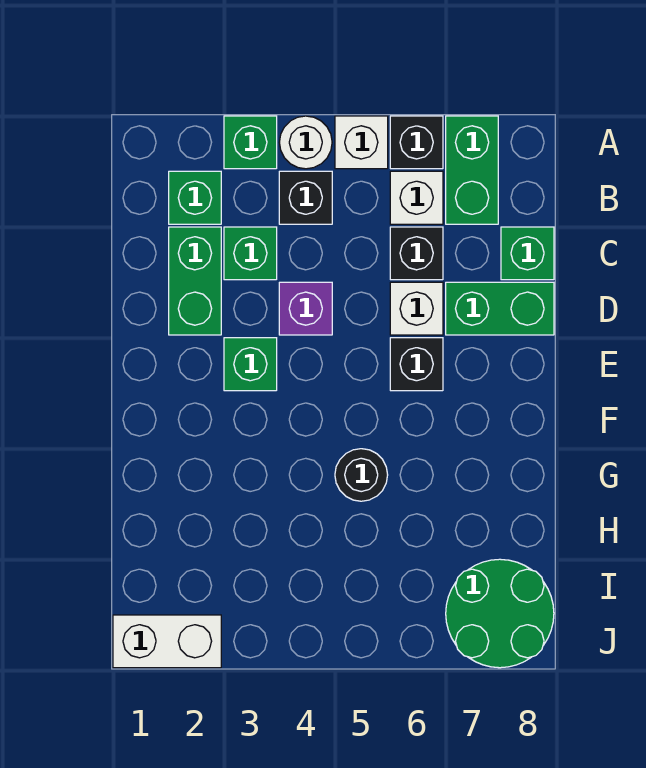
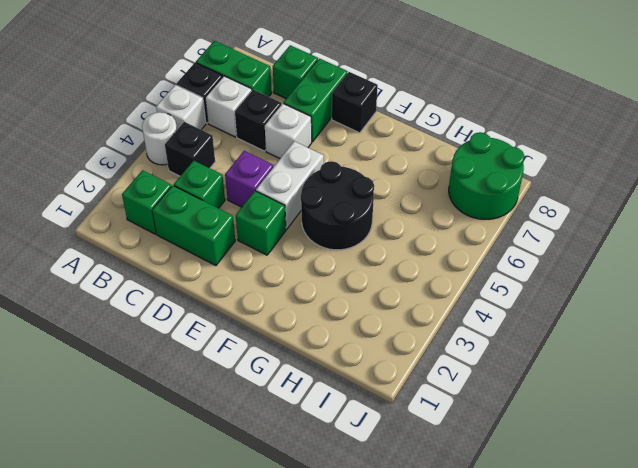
green 1x1 brick [224,116,277,169] -> none
black 1x1 brick [390,338,443,391] -> black 1x1 brick moved to [332,72,378,133]
black 1x1 round brick [335,449,388,501] -> black 2x2 round brick [301,161,374,250]
white 1x2 brick [113,615,221,668] -> white 1x2 brick moved to [256,141,324,229]

